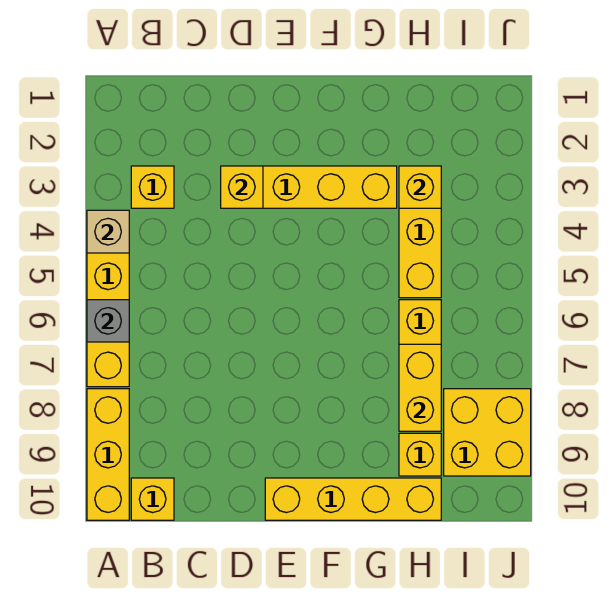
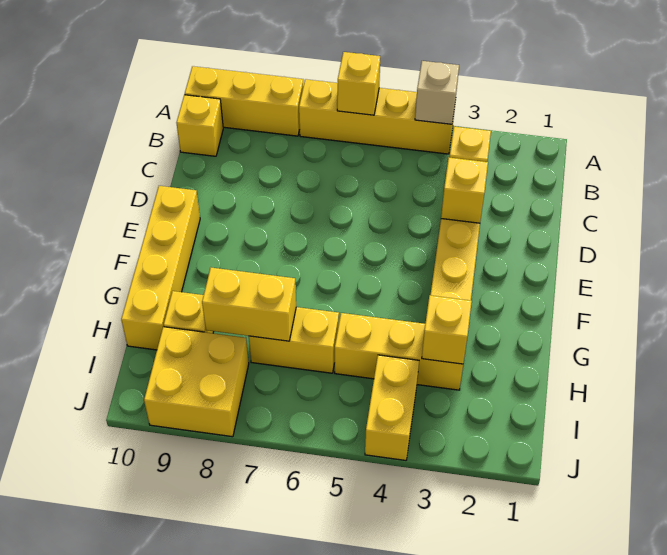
grey 1x1 brick [87,300,129,342] -> yellow 1x1 brick [337,52,380,115]
none -> yellow 1x2 brick [365,355,419,460]

